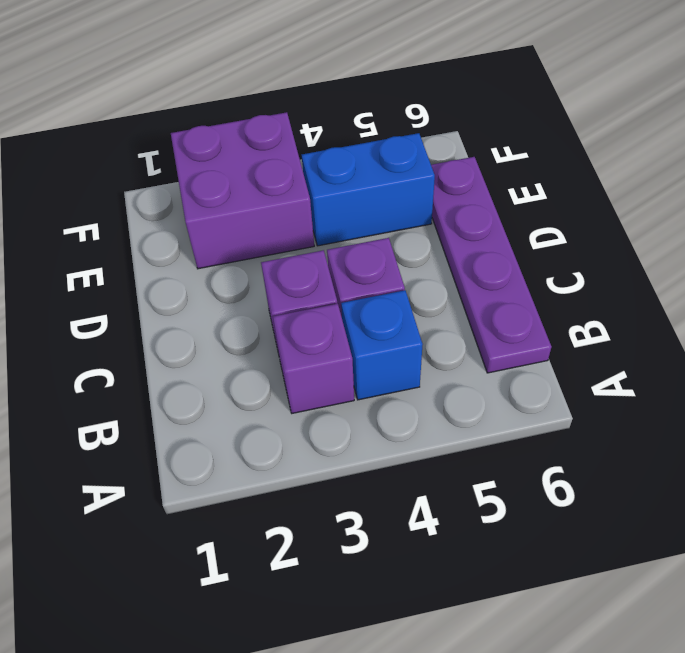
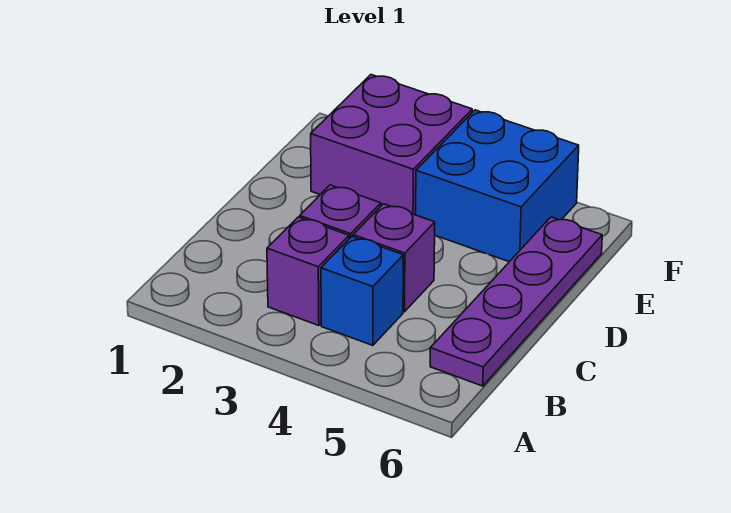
blue 1x2 brick [302,133,435,246] -> blue 2x2 brick [416,110,579,262]

